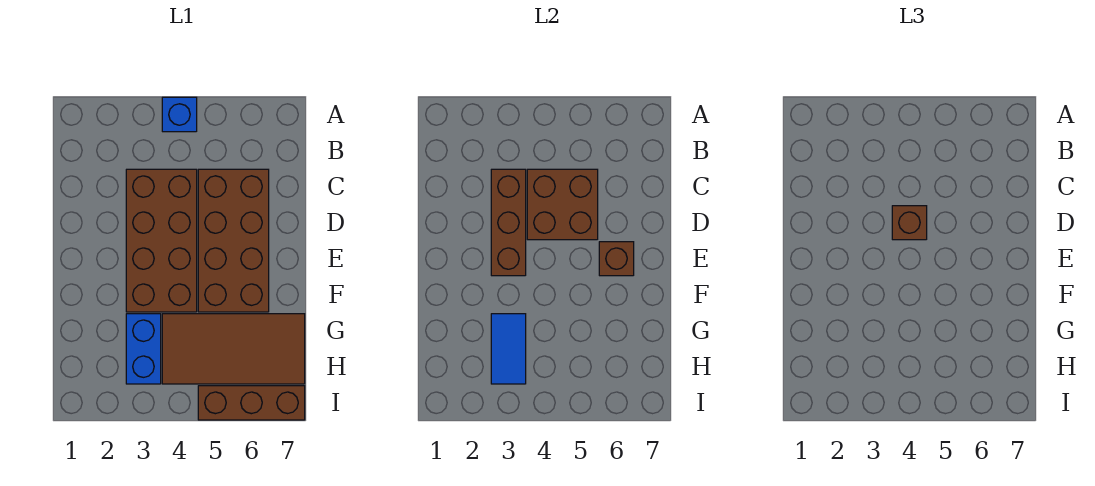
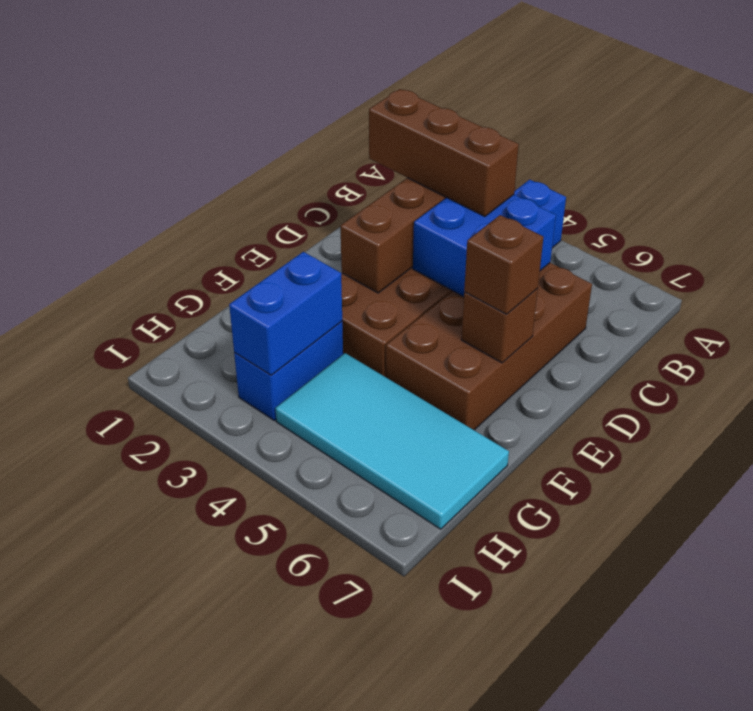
brown 2x2 brick [527,169,598,240] -> blue 2x2 brick [413,195,556,297]
brown 1x1 brick [892,206,927,240] -> brown 1x1 brick moved to [464,215,543,314]
blue 1x2 tile [491,314,526,384] -> blue 1x2 brick [229,252,342,375]
brown 2x4 tile [162,314,305,384] -> cyan 2x4 tile [275,353,509,529]
brown 1x3 brick [198,386,305,420] -> brown 1x3 brick moved to [369,89,519,217]

